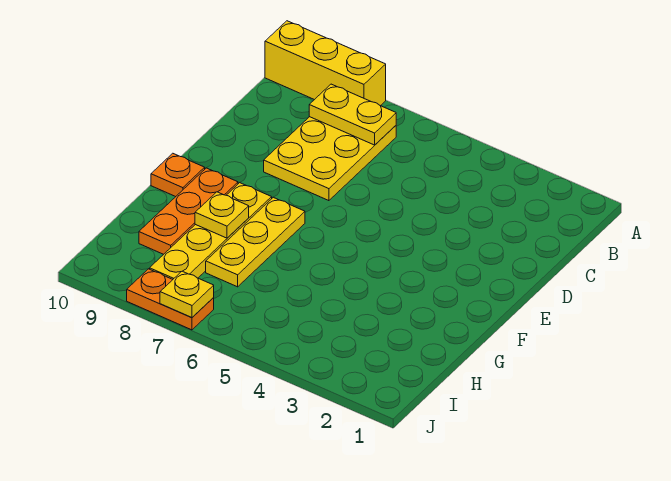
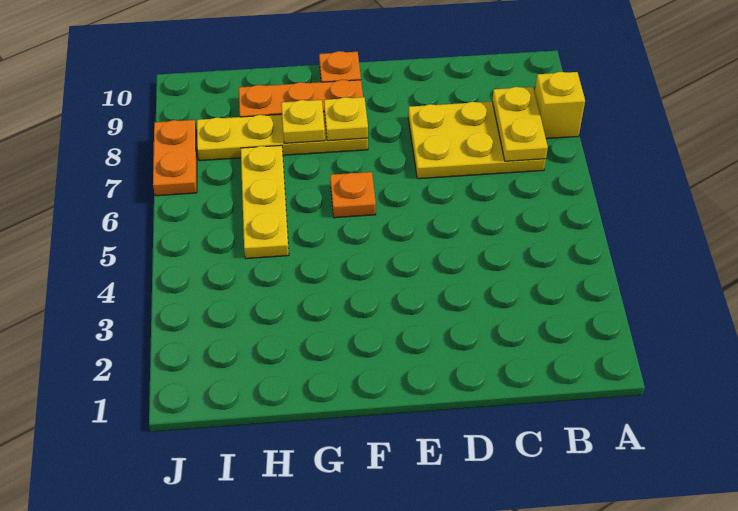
yellow 1x3 brick [265,21,386,106] -> yellow 1x1 brick [535,72,585,139]
none -> orange 1x1 plate [330,172,376,218]
yellow 1x3 plate [206,197,305,287] -> yellow 1x3 plate turned to [241,145,289,259]
yellow 1x1 plate [160,271,214,318] -> yellow 1x1 plate moved to [324,97,368,141]

